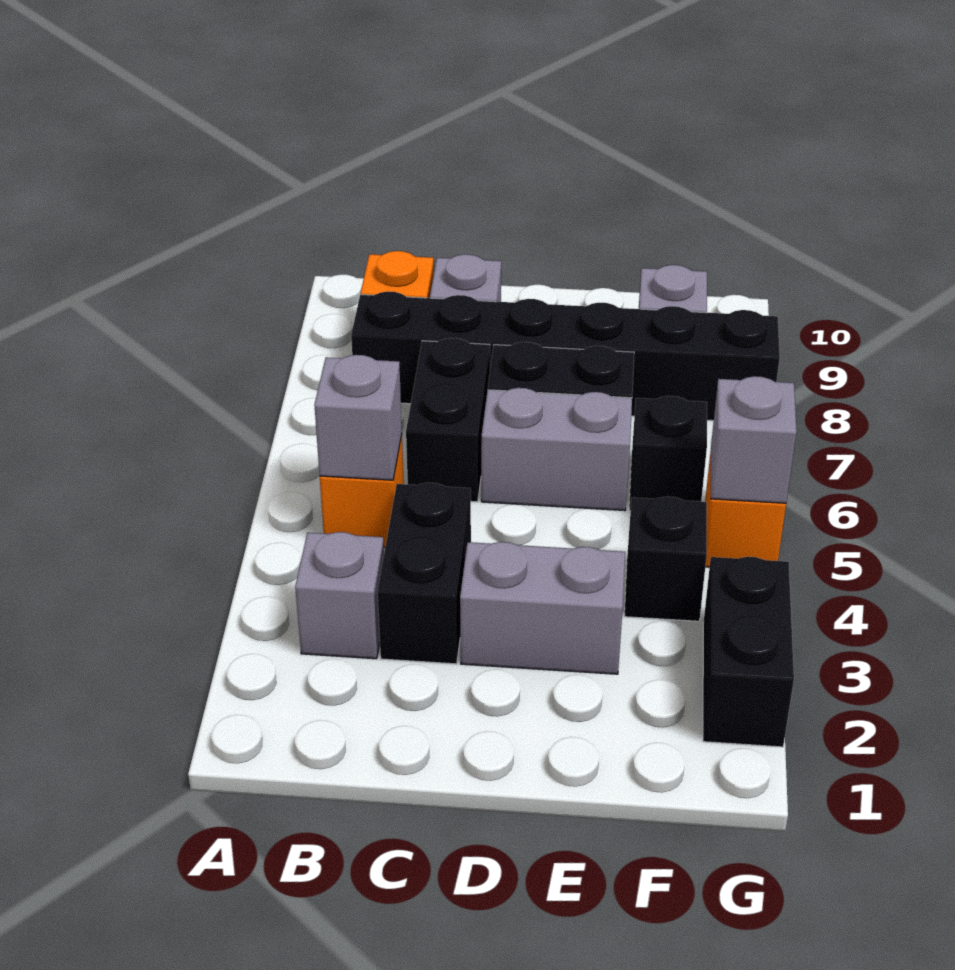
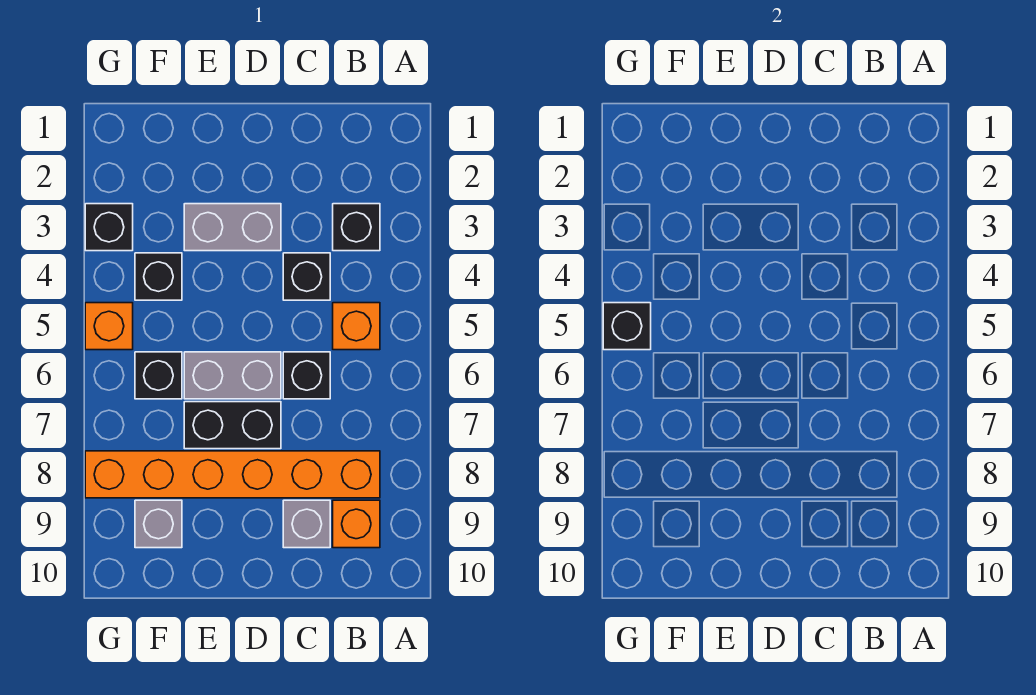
grey 1x1 brick [295,532,384,659] -> black 1x1 brick [333,204,380,251]
grey 1x1 brick [314,355,402,480] -> none
black 1x6 brick [351,291,780,421] -> orange 1x6 brick [85,451,380,498]
black 1x2 brick [377,483,471,664] -> black 1x1 brick [283,253,330,300]
black 1x2 brick [406,338,490,502] -> black 1x1 brick [283,352,330,399]
black 1x2 brick [703,557,794,747] -> black 1x1 brick [85,204,133,251]
grey 1x1 brick [711,376,797,503] -> black 1x1 brick [603,303,651,350]

